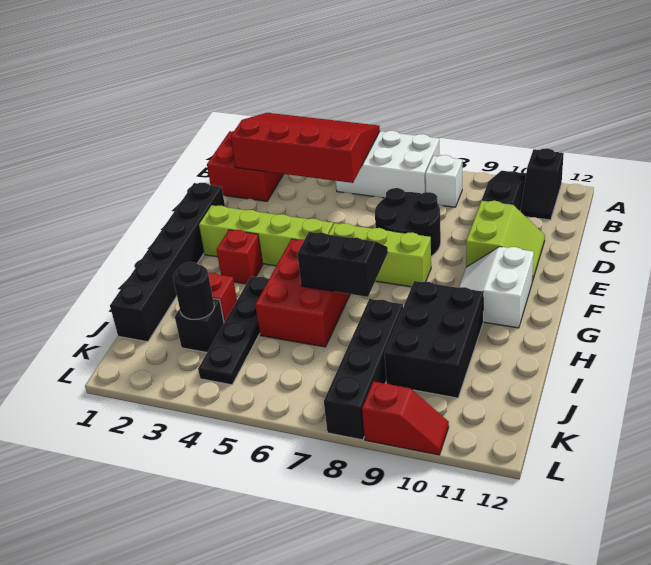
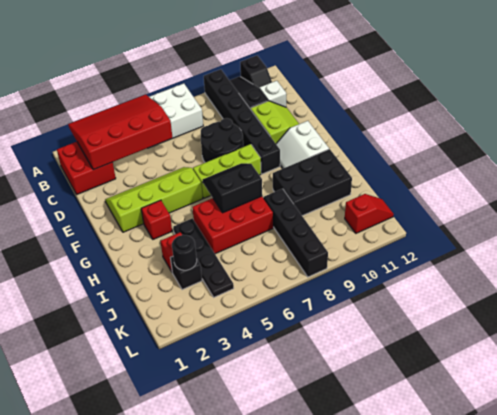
white 1x1 brick [425,155,462,207] -> white 1x1 brick moved to [259,81,286,107]
black 1x6 brick [110,183,225,342] -> black 1x6 brick moved to [204,69,280,174]
red 2x3 brick [255,239,350,347] -> red 2x3 brick turned to [192,196,273,254]
black 2x3 brick [385,281,483,398] -> black 2x3 brick turned to [273,149,352,216]
red 1x2 slope [362,382,449,455] -> red 1x2 slope moved to [345,194,394,233]

